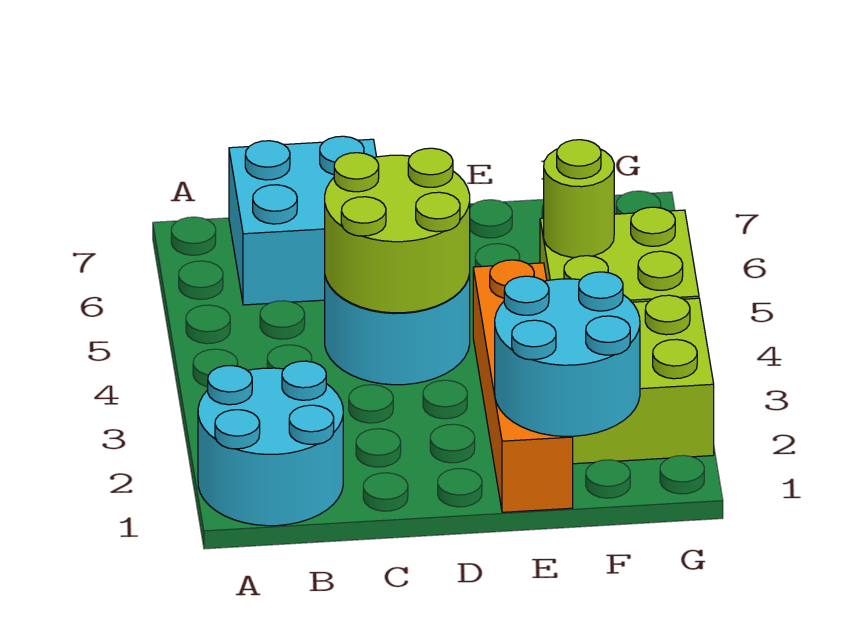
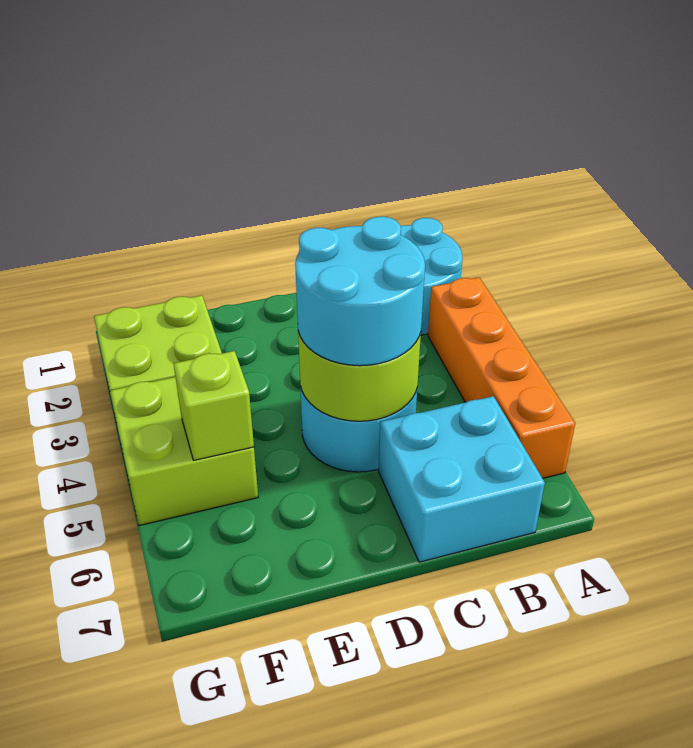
orange 1x4 brick [473,260,573,512] -> orange 1x4 brick moved to [428,277,575,478]
cyan 2x2 round brick [495,272,640,436] -> cyan 2x2 round brick moved to [295,217,425,366]
lime 1x1 round brick [544,140,614,257] -> lime 1x1 brick [173,351,254,460]

